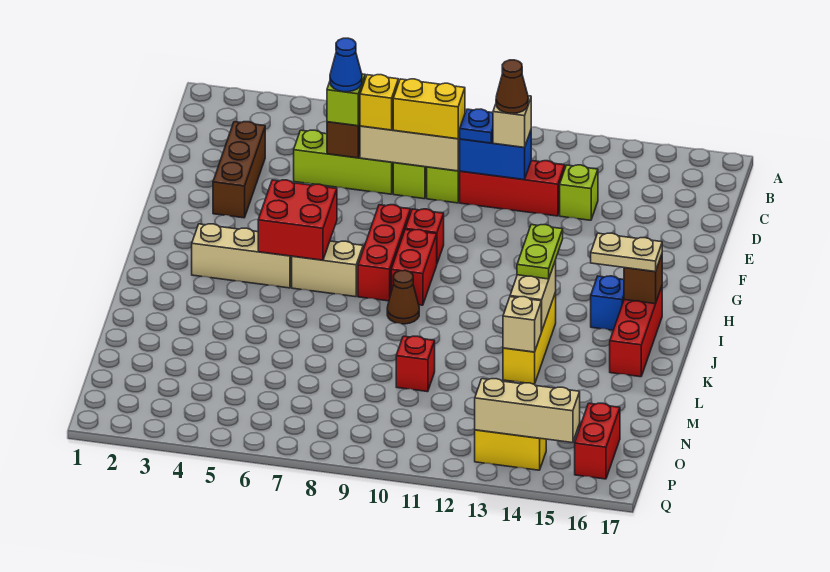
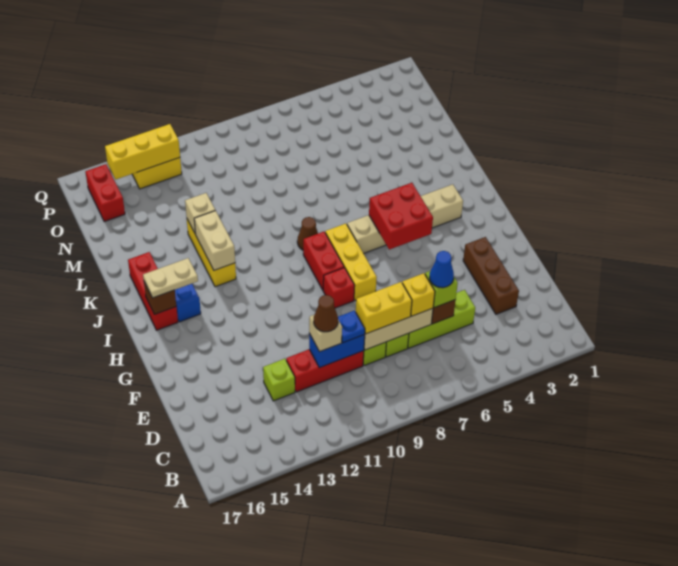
red 1x3 brick [358,205,411,301] -> yellow 1x3 brick [325,224,377,300]
lime 1x2 plate [517,225,563,279] -> none
red 1x1 brick [396,336,435,392] -> none
tan 1x3 brick [475,379,580,443] -> yellow 1x3 brick [105,124,180,180]

